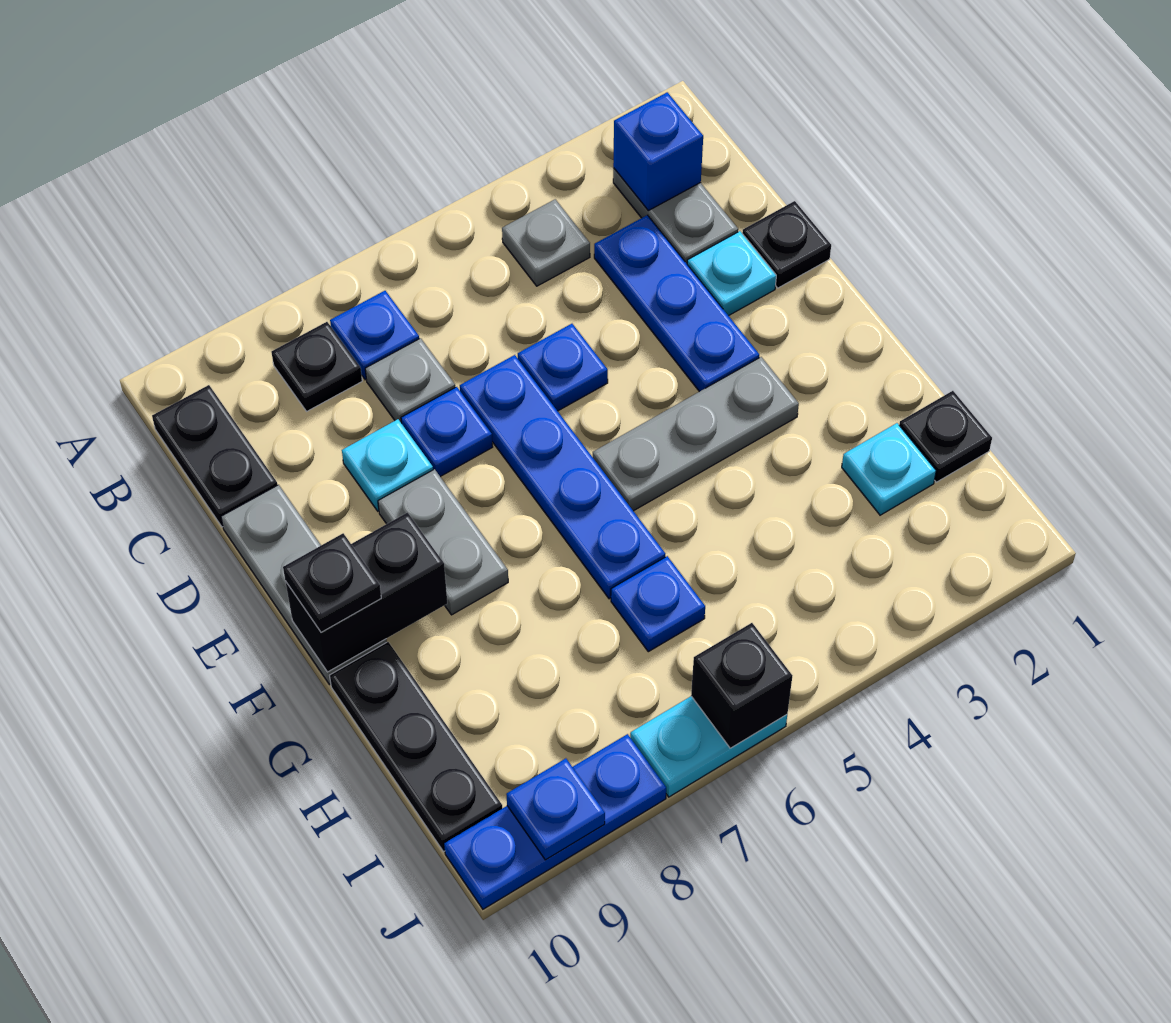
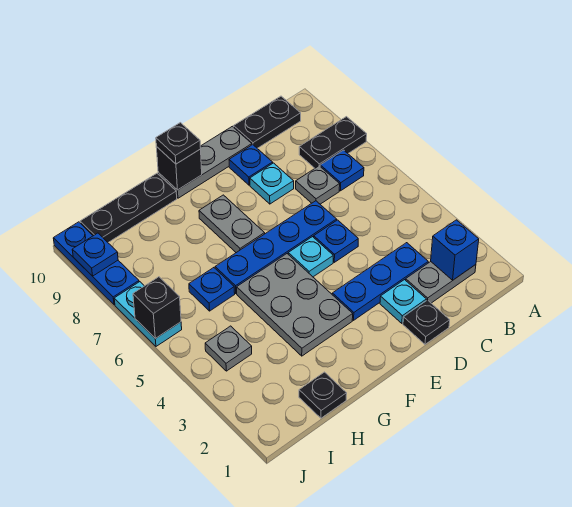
grey 1x1 plate [502,199,590,286] -> grey 1x1 plate moved to [205,326,252,371]
black 1x1 plate [271,322,362,411] -> black 1x2 plate [299,117,367,168]
blue 1x1 plate [401,387,493,477] -> blue 1x1 plate moved to [229,145,273,185]
grey 1x2 plate [378,469,508,615] -> grey 1x2 plate turned to [199,195,265,253]
grey 1x3 plate [593,357,799,511] -> grey 2x3 plate [237,254,353,356]
black 1x2 brick [285,513,447,672] -> black 1x1 brick [156,147,202,190]
cyan 1x1 plate [842,423,936,515] -> cyan 1x1 plate moved to [288,237,333,277]

